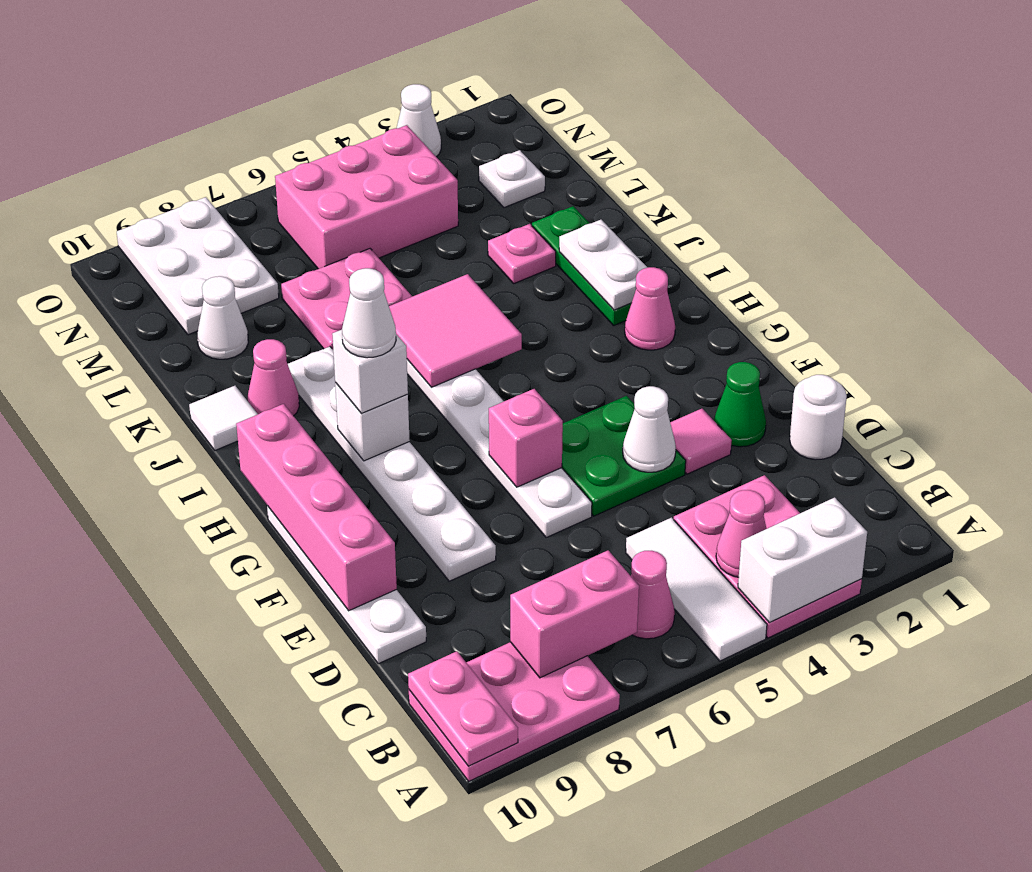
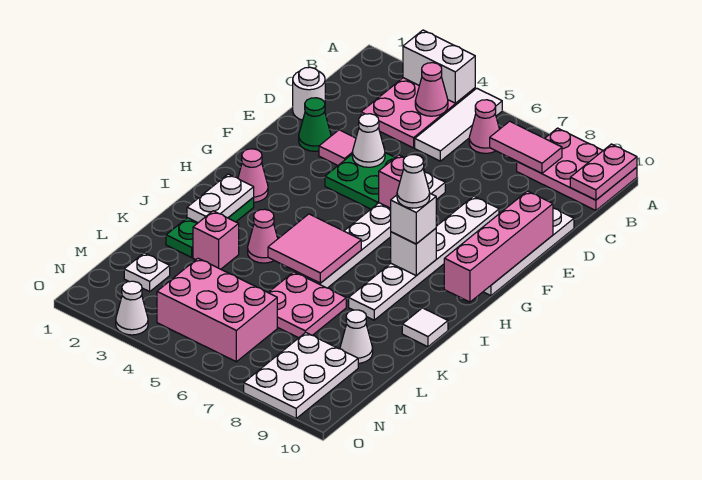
pink 1x2 brick [510,550,639,678] -> pink 1x2 tile [490,121,562,173]
pink 1x1 cone [248,339,299,416] -> pink 1x1 cone moved to [248,209,278,263]
pink 1x1 plate [488,224,556,283] -> pink 1x1 brick [193,211,239,269]

